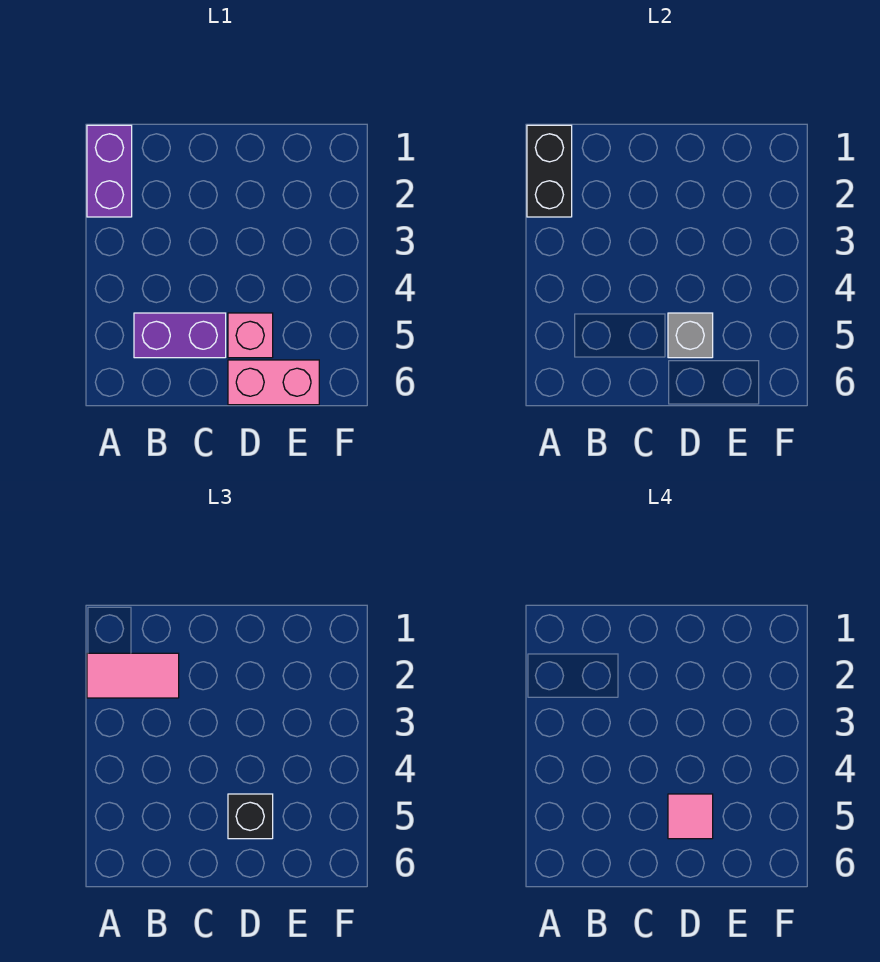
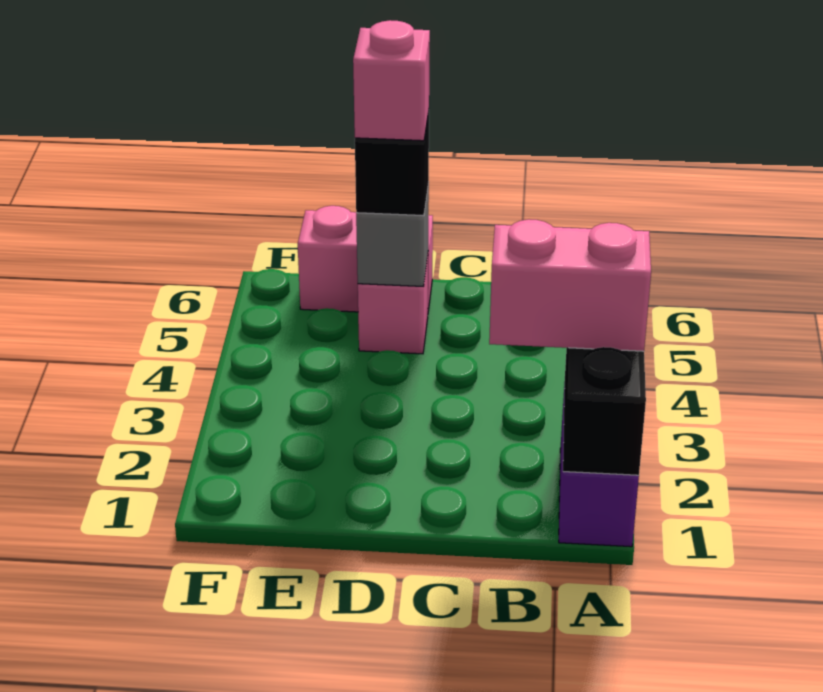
pink 1x2 tile [87,653,179,698] -> pink 1x2 brick [489,219,651,351]
purple 1x2 brick [134,313,226,358] -> none
pink 1x1 tile [668,794,713,839] -> pink 1x1 brick [353,20,430,141]

